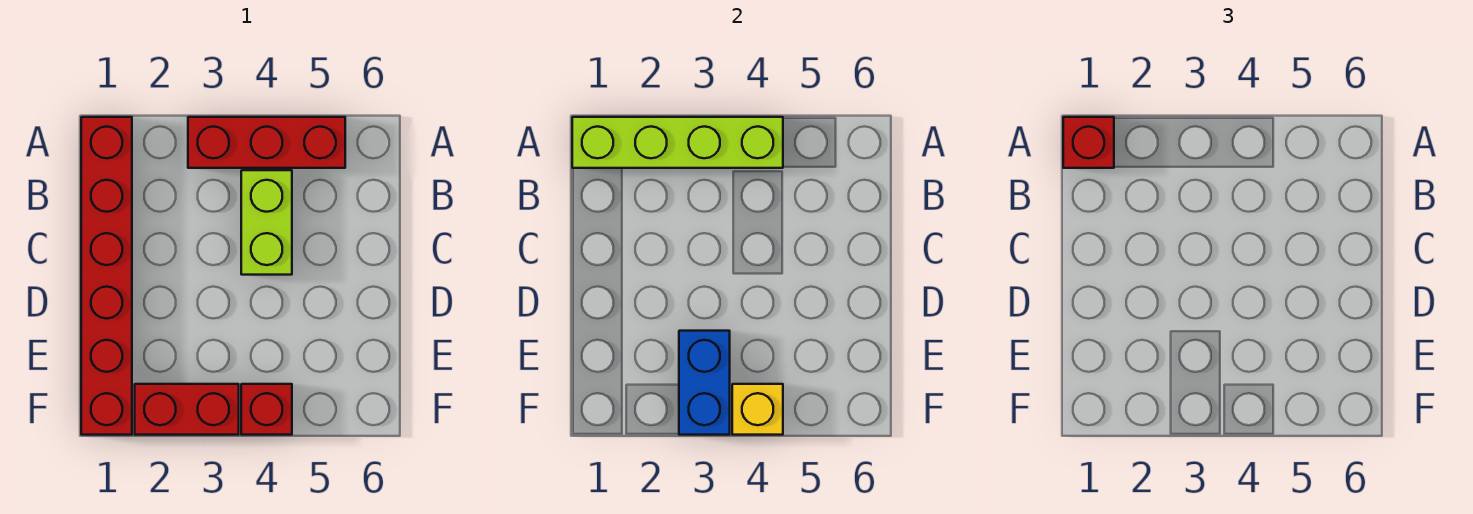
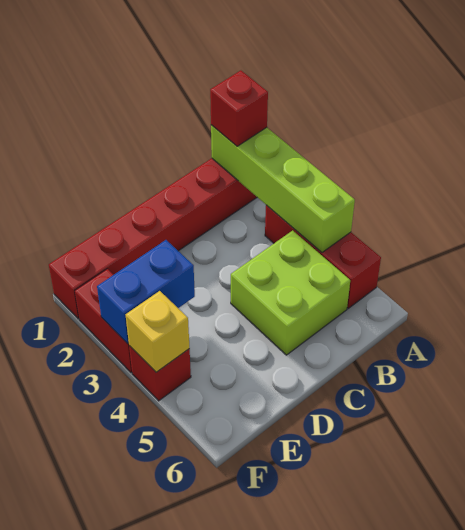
lime 1x2 brick [241,170,292,275] -> lime 2x2 brick [231,230,350,355]

